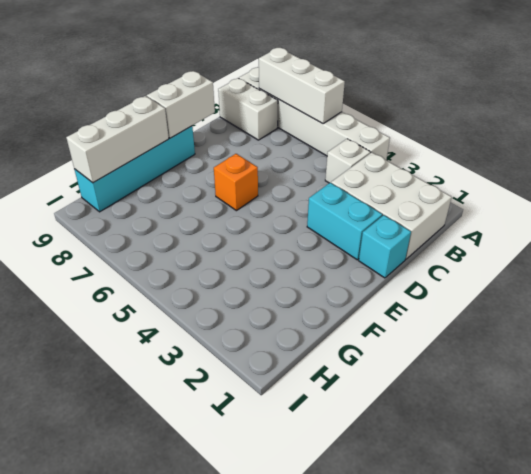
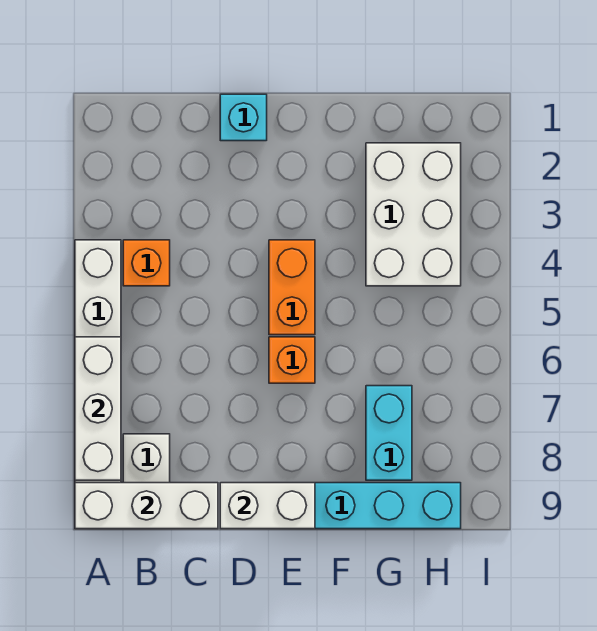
white 2x3 brick [331,152,452,259] -> white 2x3 brick moved to [366,143,461,286]
white 1x1 brick [325,139,370,183] -> orange 1x1 brick [123,240,170,286]
cyan 1x2 brick [307,183,382,260] -> cyan 1x2 brick moved to [366,386,412,480]
none -> orange 1x2 brick [269,240,315,335]
white 1x3 brick [66,96,169,183] -> white 1x3 brick moved to [75,483,218,529]

